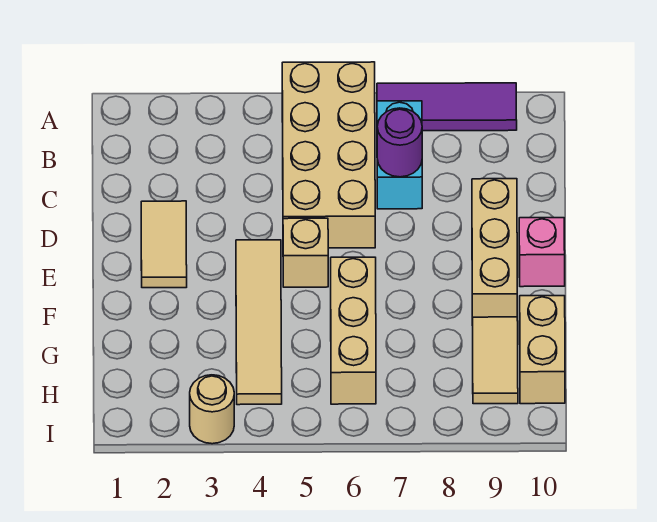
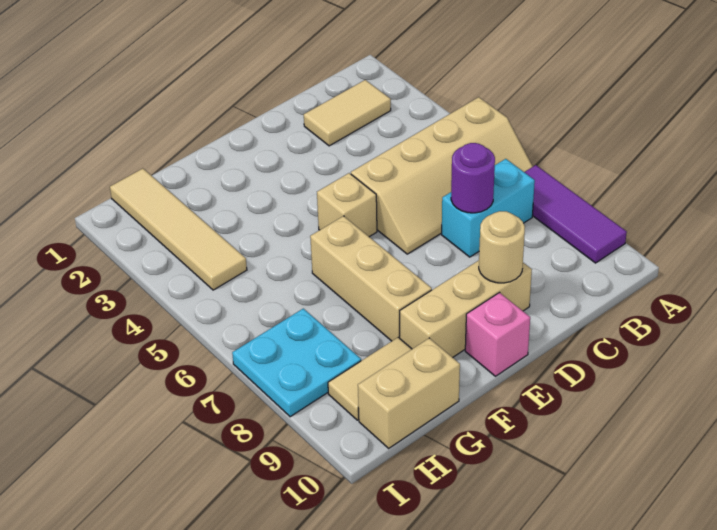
tan 2x4 brick [282,62,375,248] -> tan 2x4 slope [351,97,533,254]
tan 1x2 tile [141,201,187,288] -> tan 1x2 tile moved to [304,80,391,146]
tan 1x4 tile [236,240,282,405] -> tan 1x4 tile turned to [110,168,247,290]
tan 1x3 brick [331,257,376,404] -> tan 1x3 brick turned to [310,216,432,341]
none -> cyan 2x2 plate [232,309,361,417]
tan 1x1 round brick [190,375,234,444] -> tan 1x1 round brick moved to [479,211,525,283]

